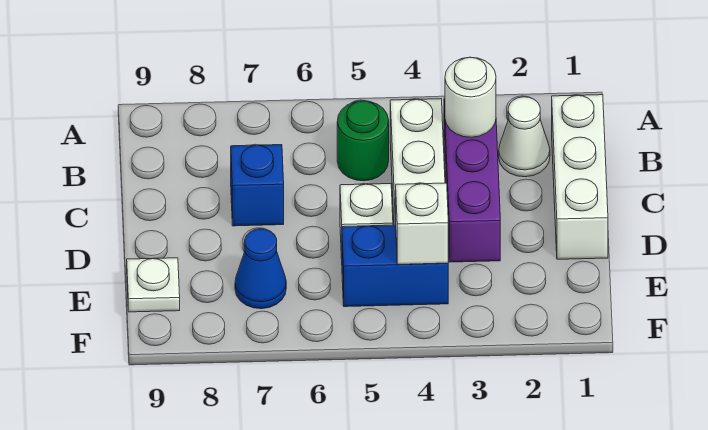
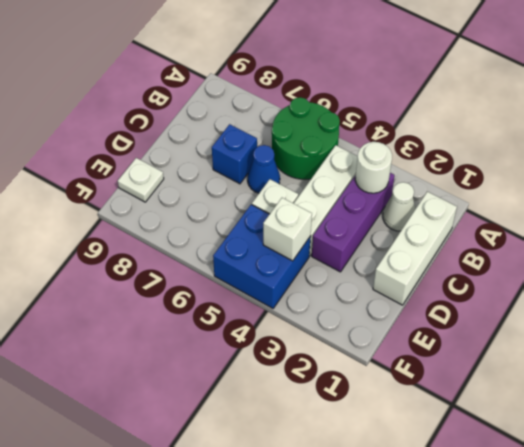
green 1x1 round brick [337,101,389,181] -> green 2x2 round brick [272,97,340,179]
blue 1x2 brick [342,225,448,307] -> blue 2x2 brick [213,205,311,308]
blue 1x1 cone [235,229,286,309] -> blue 1x1 cone moved to [248,145,280,193]

